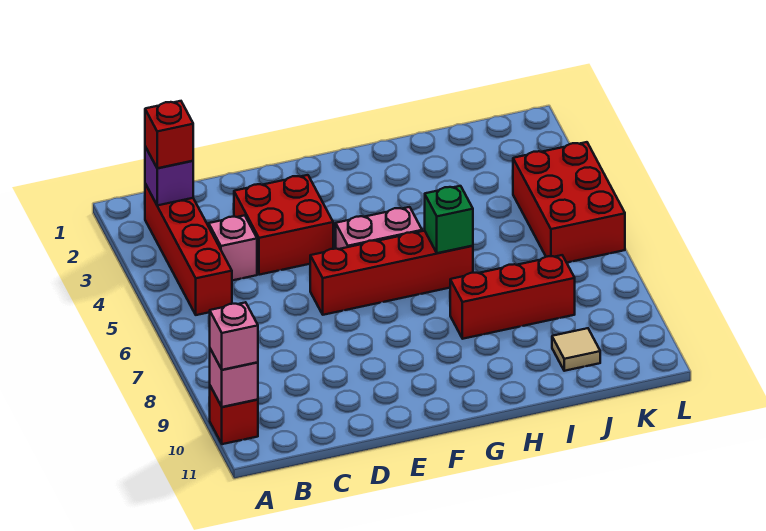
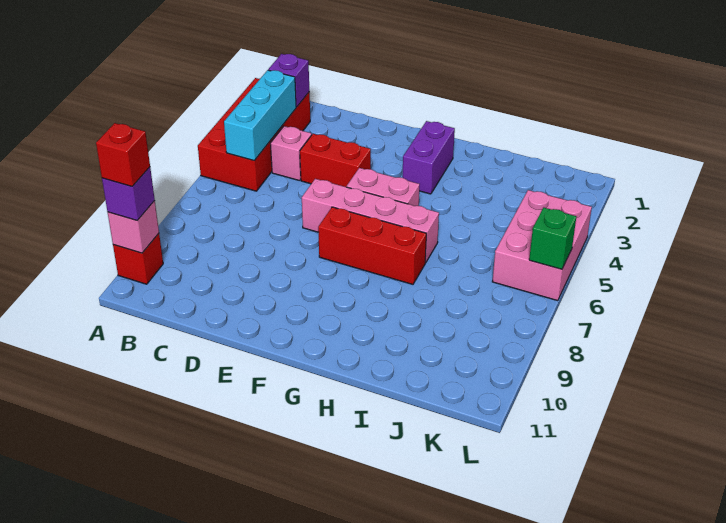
pink 1x1 brick [210,302,258,370] -> purple 1x1 brick [102,167,155,220]
red 1x4 brick [145,184,232,315] -> red 2x4 brick [198,78,310,191]
red 1x1 brick [145,101,193,168] -> red 1x1 brick moved to [96,123,150,186]
none -> cyan 1x3 brick [224,70,296,161]
red 2x2 brick [234,175,333,275] -> red 1x2 brick [300,134,371,187]
red 1x4 brick [310,231,473,315] -> pink 1x4 brick [302,179,439,263]
none -> purple 1x2 brick [403,121,455,194]
green 1x1 brick [425,186,473,253] -> green 1x1 brick moved to [529,208,576,269]
red 1x3 brick [450,255,575,339] -> red 1x3 brick moved to [318,207,426,284]
tan 1x1 tile [552,328,600,371] -> none
red 2x3 brick [513,142,625,263] -> pink 2x3 brick [492,190,592,301]

